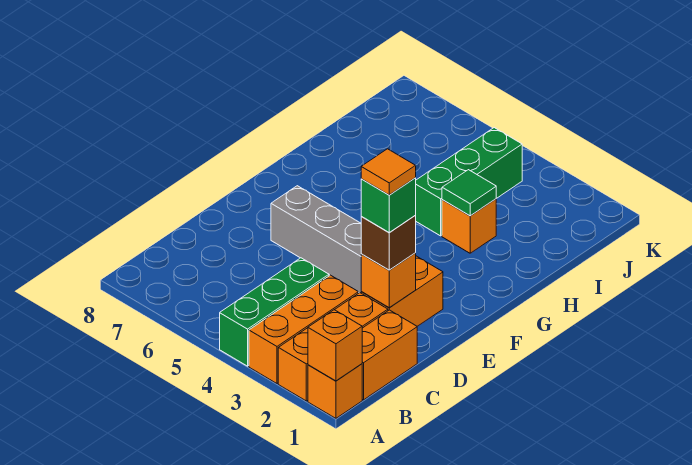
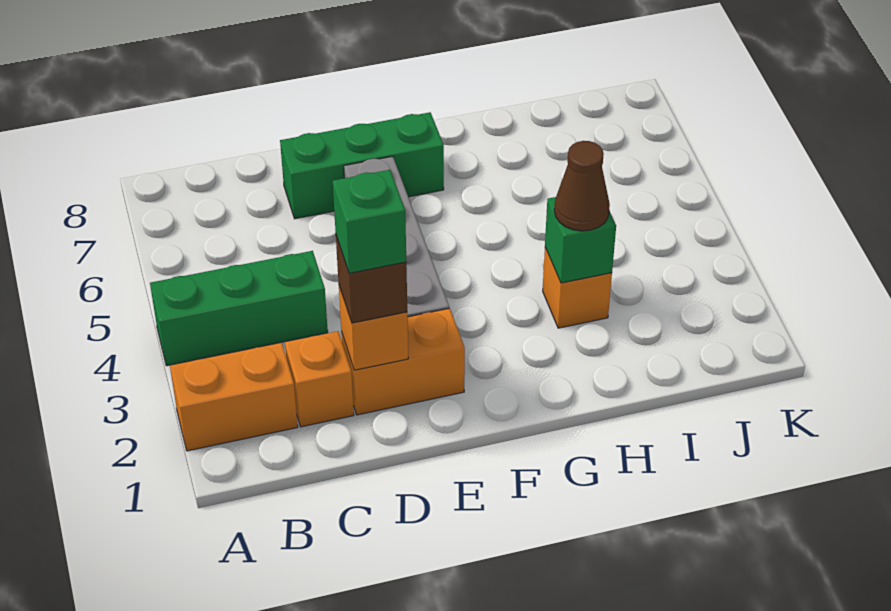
orange 1x1 brick [308,364,362,418] -> none
orange 1x1 brick [308,310,362,381] -> none
orange 1x3 brick [249,275,358,384] -> none
orange 1x2 brick [362,310,417,400] -> none
orange 1x1 tile [361,149,416,195] -> none
green 1x1 tile [442,170,496,216] -> green 1x1 brick [545,197,616,283]
none -> brown 1x1 cone [554,141,610,231]
green 1x3 brick [415,128,522,236] -> green 1x3 brick moved to [280,112,444,219]

